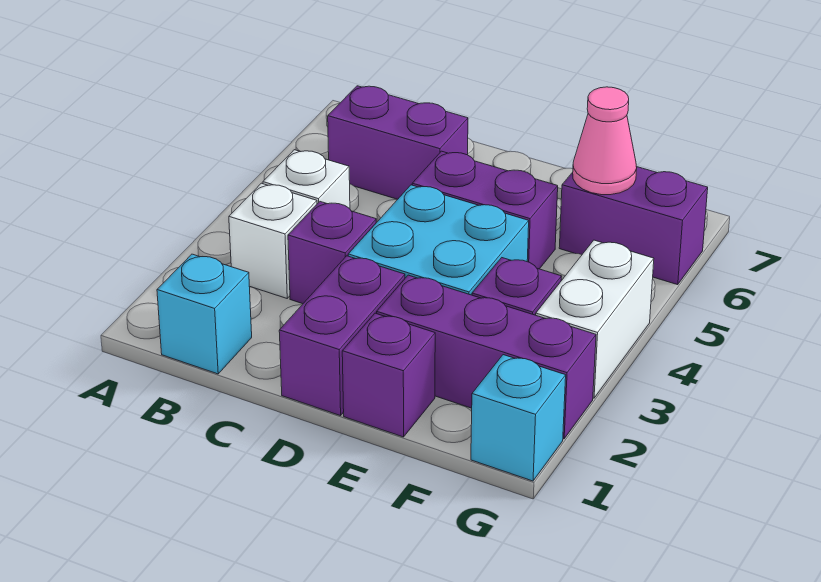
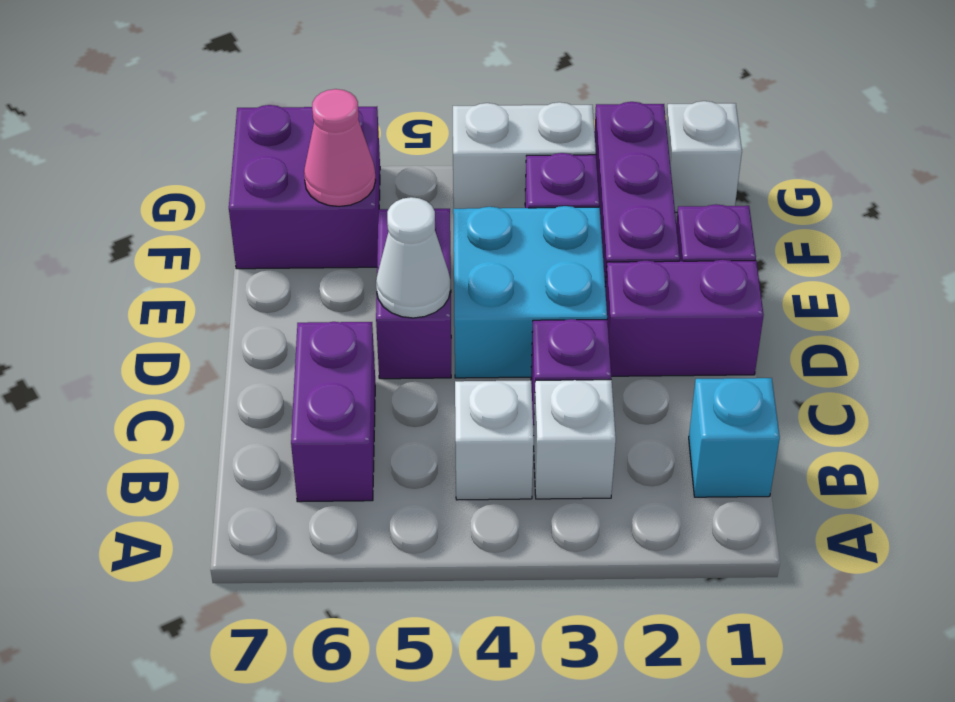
none -> white 1x1 cone [376,197,450,318]
purple 1x2 brick [559,167,708,285] -> purple 2x2 brick [229,105,380,269]
cyan 1x1 brick [471,355,566,481] -> white 1x1 brick [666,101,742,212]

